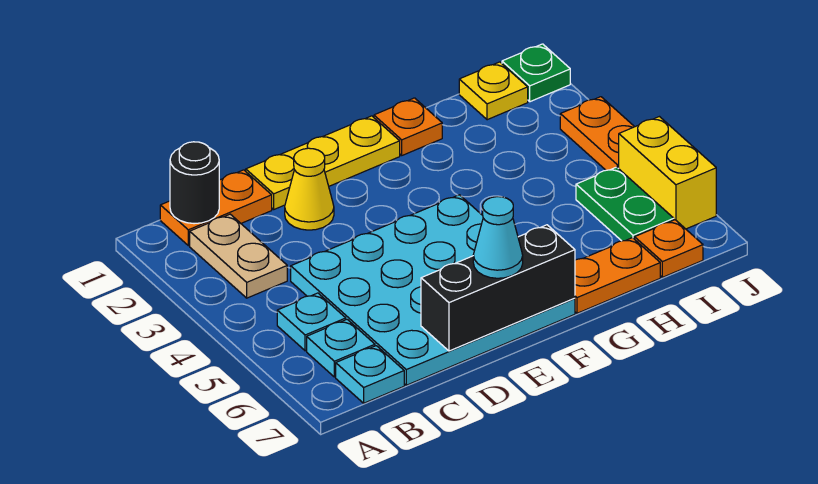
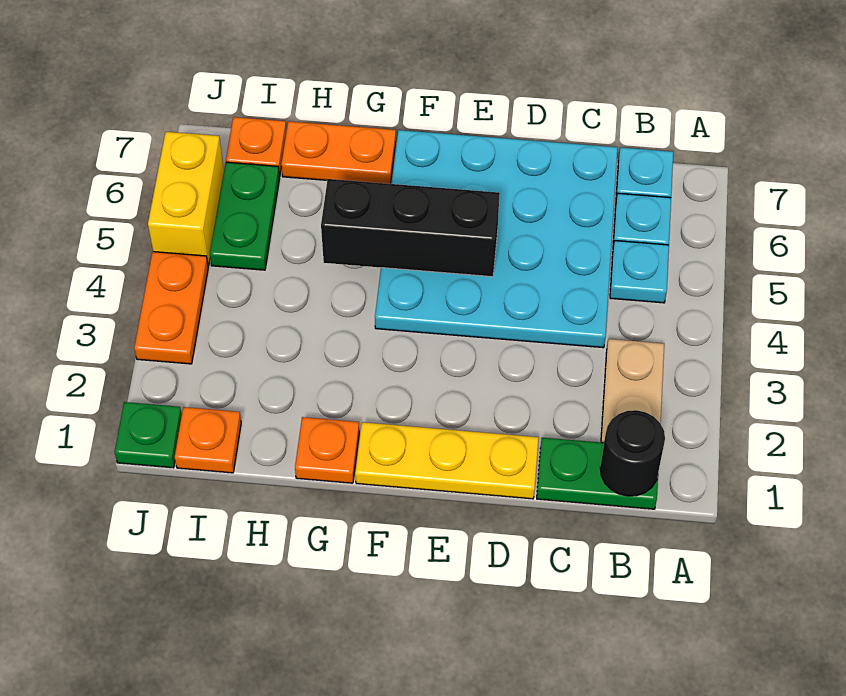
orange 1x2 plate [160,170,272,246] -> green 1x2 plate [537,437,658,509]
yellow 1x1 cone [285,148,334,230] -> none
black 1x3 brick [421,225,575,351] -> black 1x3 brick moved to [321,179,500,277]
cyan 1x1 cone [473,197,523,278] -> none
yellow 1x1 plate [459,62,528,120] -> orange 1x1 plate [175,407,241,473]

